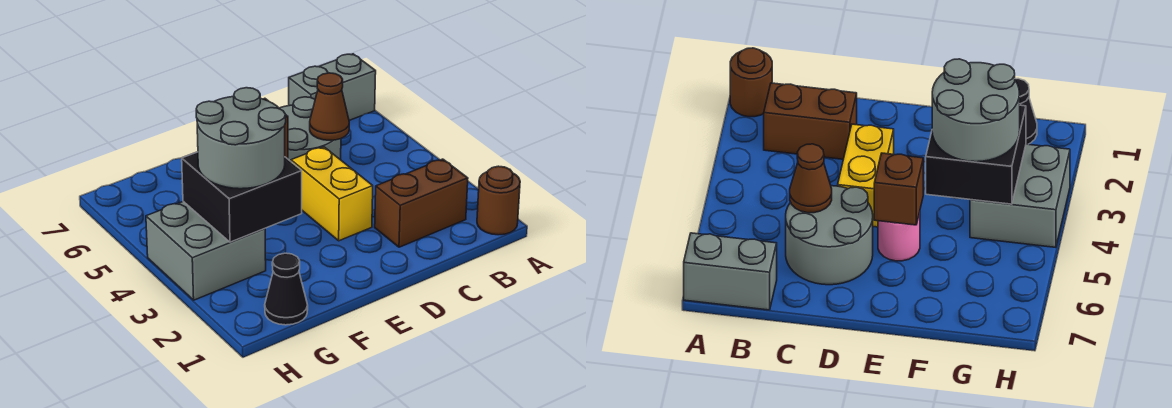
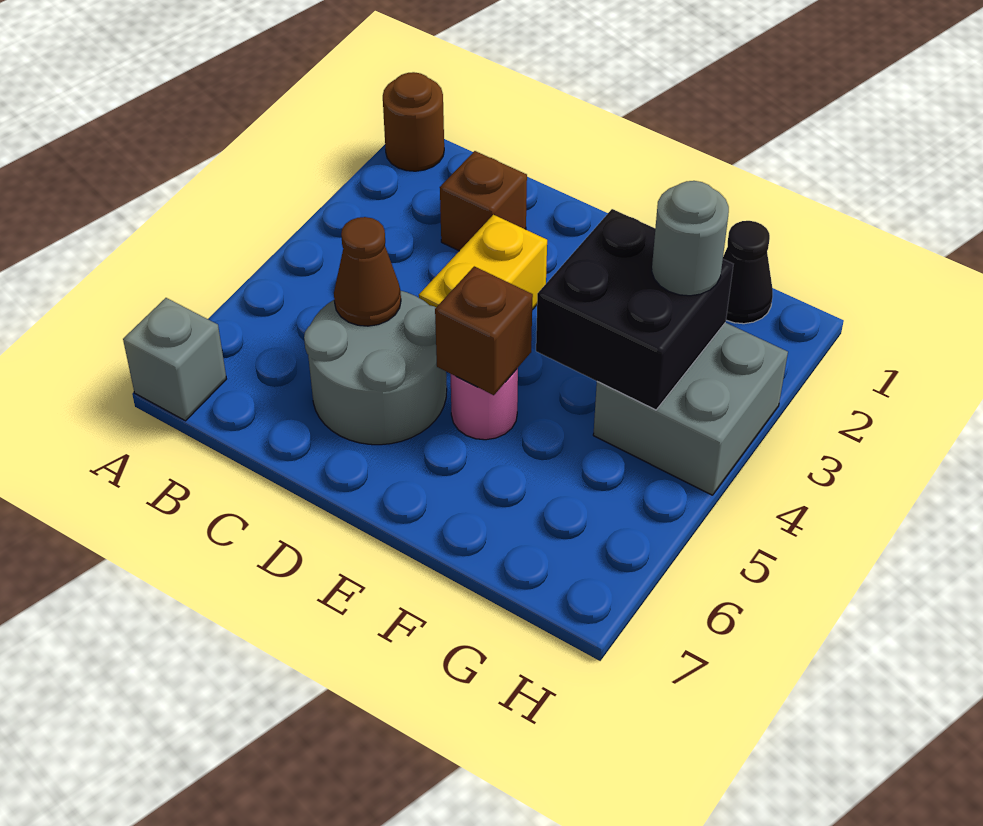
grey 1x2 brick [289,54,376,120] -> grey 1x1 brick [123,298,226,421]
brown 1x2 brick [375,159,468,247] -> brown 1x1 brick [440,151,527,251]
grey 2x2 round brick [196,88,286,189] -> grey 1x1 round brick [652,181,729,296]

